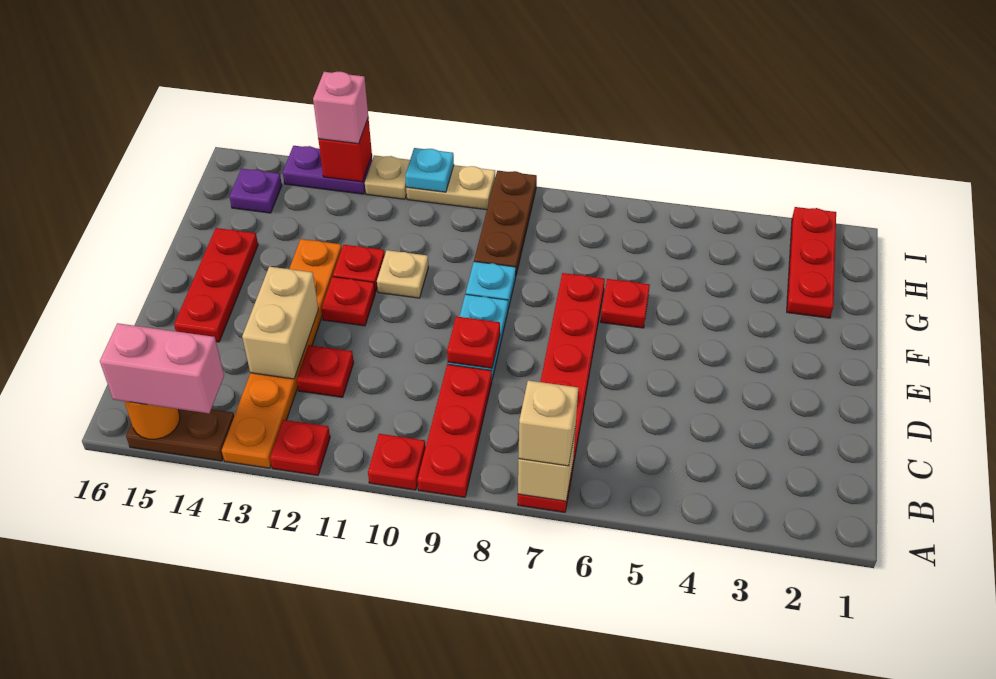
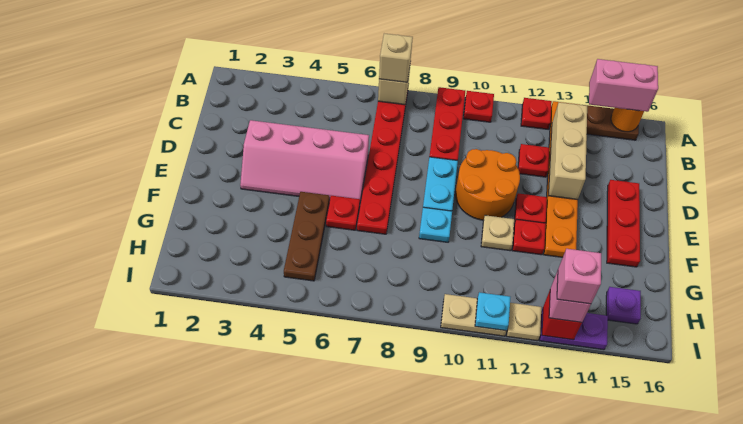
tan 1x2 brick [242,267,318,379] -> tan 1x3 brick [548,102,587,200]
none -> pink 2x4 slope [240,120,369,201]
red 1x1 plate [447,316,500,368] -> none
none -> orange 2x2 round brick [455,149,520,220]
red 1x3 plate [787,207,836,318] -> none
brown 1x3 plate [474,171,537,274] -> brown 1x3 plate moved to [284,192,330,281]
none -> pink 1x1 brick [557,249,601,304]

